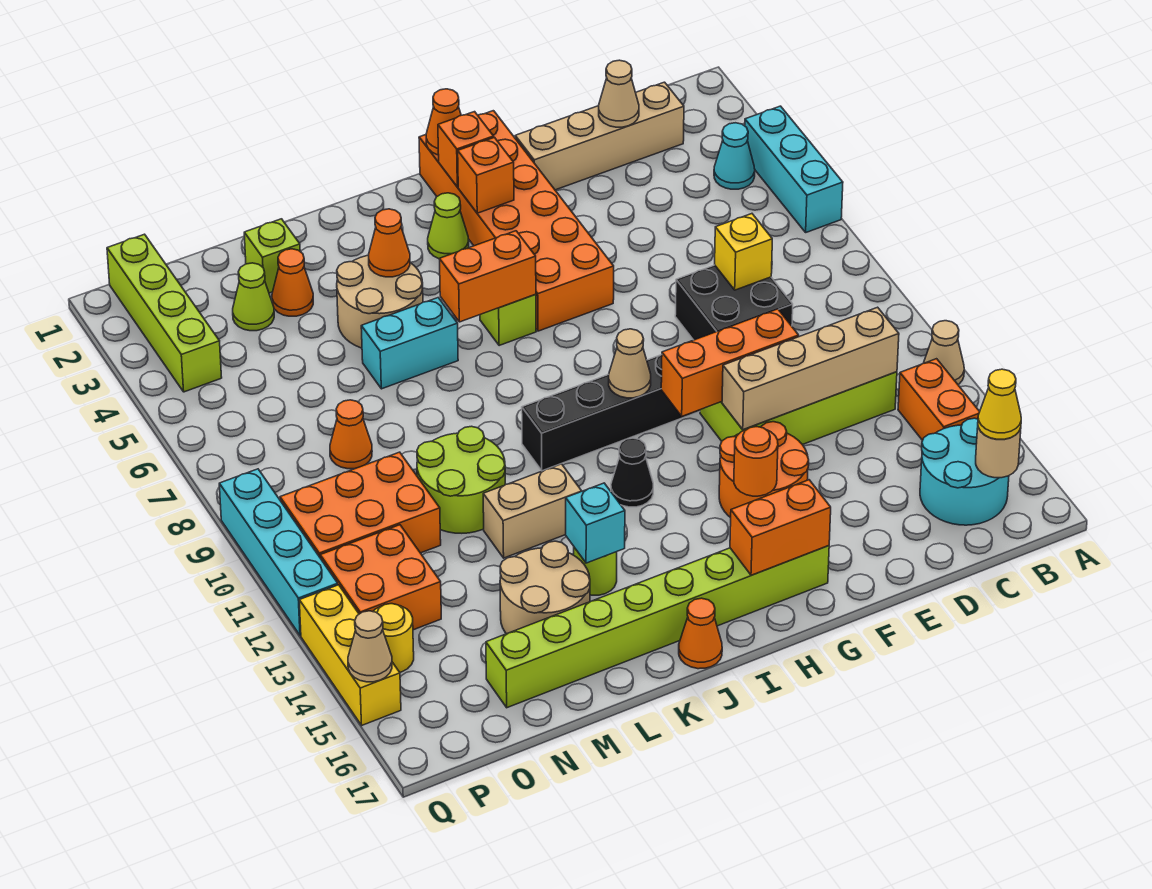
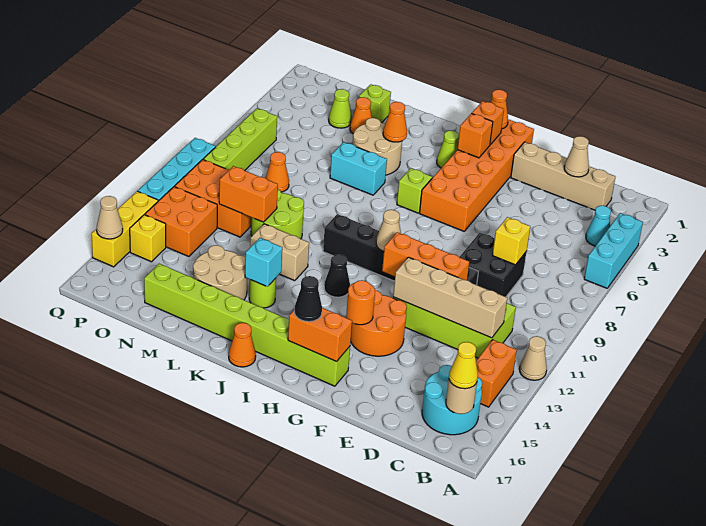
none -> black 1x1 cone [294,276,322,322]
orange 1x2 brick [440,231,536,322] -> orange 1x2 brick moved to [219,166,278,222]
lime 1x4 brick [107,234,222,392] -> lime 1x4 brick moved to [203,108,277,170]
yellow 1x1 round brick [373,604,414,672] -> yellow 1x1 brick [130,215,166,262]

